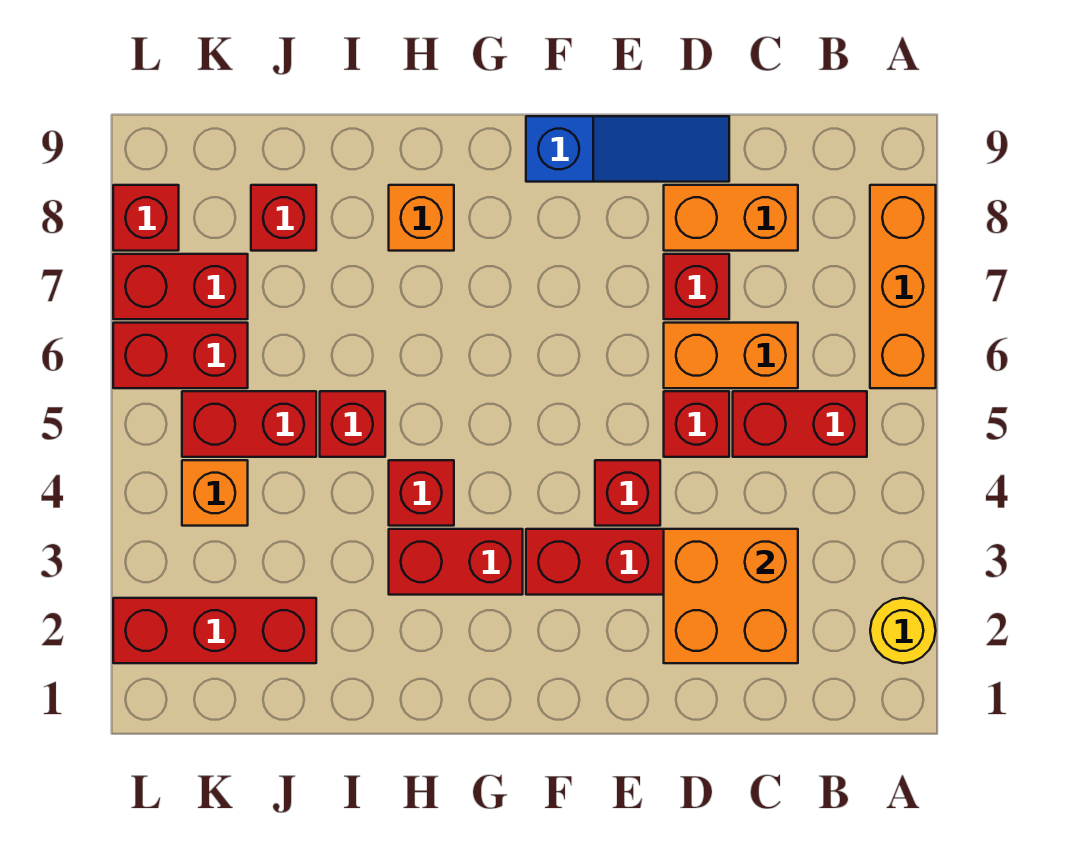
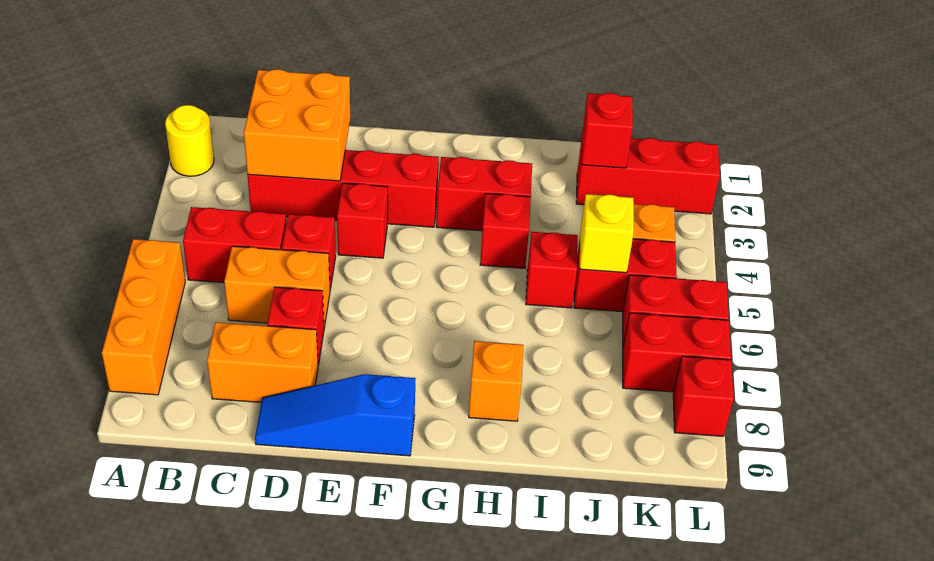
none -> yellow 1x1 brick [580,194,634,273]
red 1x1 brick [251,185,316,251] -> red 1x1 brick moved to [582,93,633,168]

